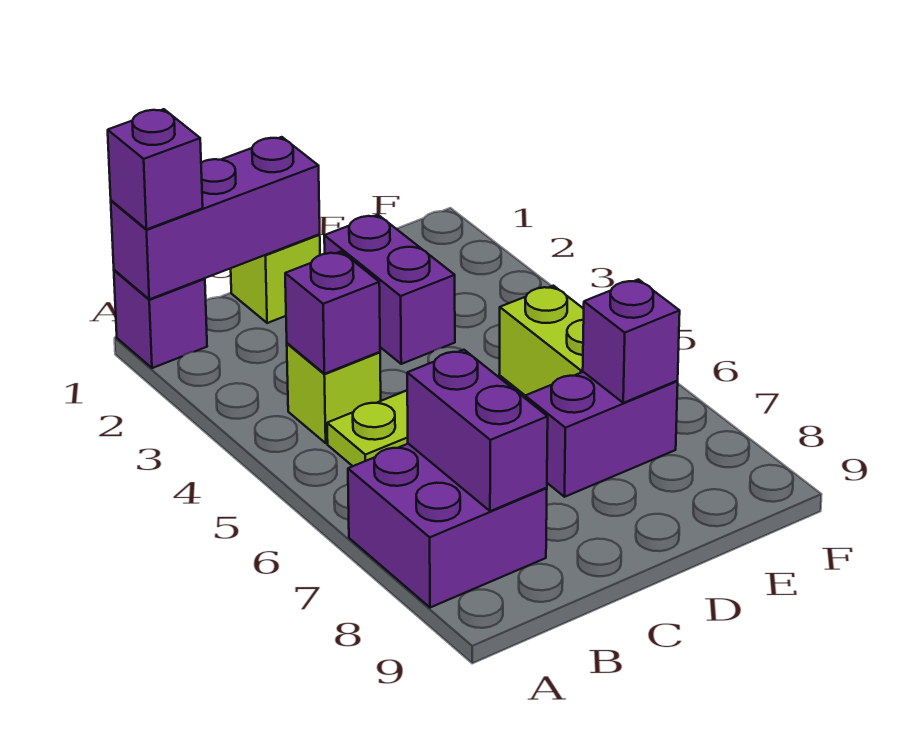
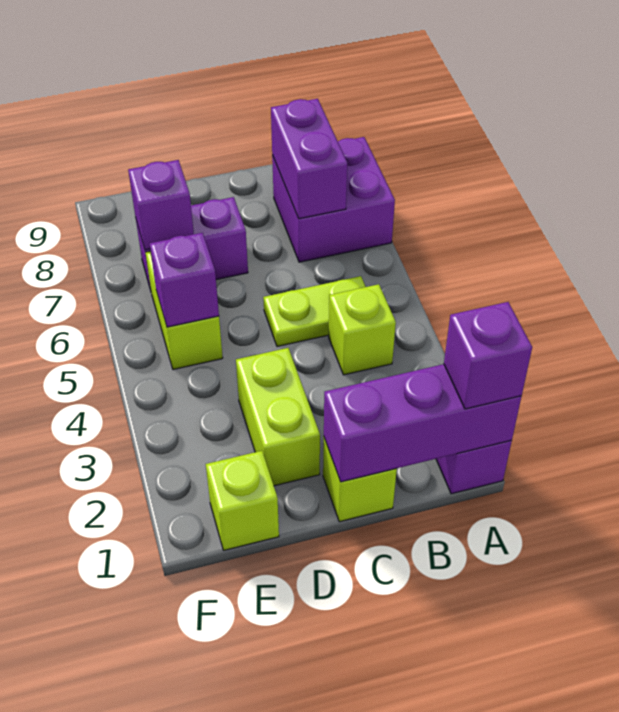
purple 1x1 brick [285,252,380,374] -> purple 1x1 brick moved to [150,233,219,327]
purple 1x2 brick [324,215,455,364] -> lime 1x2 brick [236,348,320,486]
none -> lime 1x1 brick [206,451,279,550]

